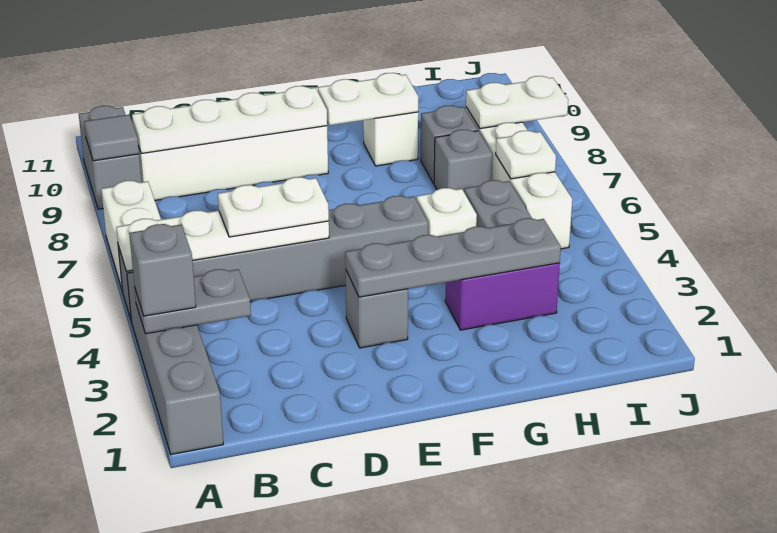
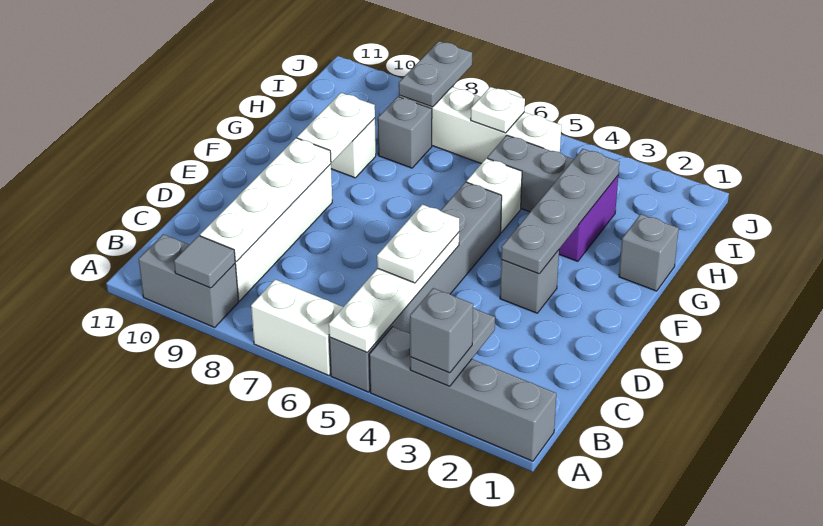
grey 1x1 brick [434,130,493,191] -> grey 1x1 brick moved to [619,214,679,291]
white 1x2 plate [466,76,568,129] -> grey 1x2 plate [399,41,472,107]

